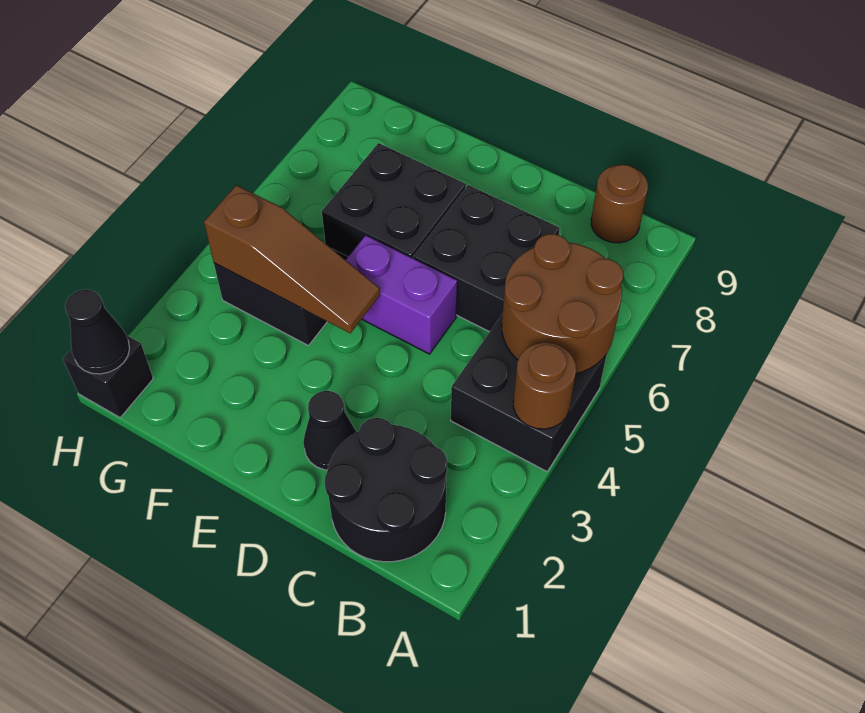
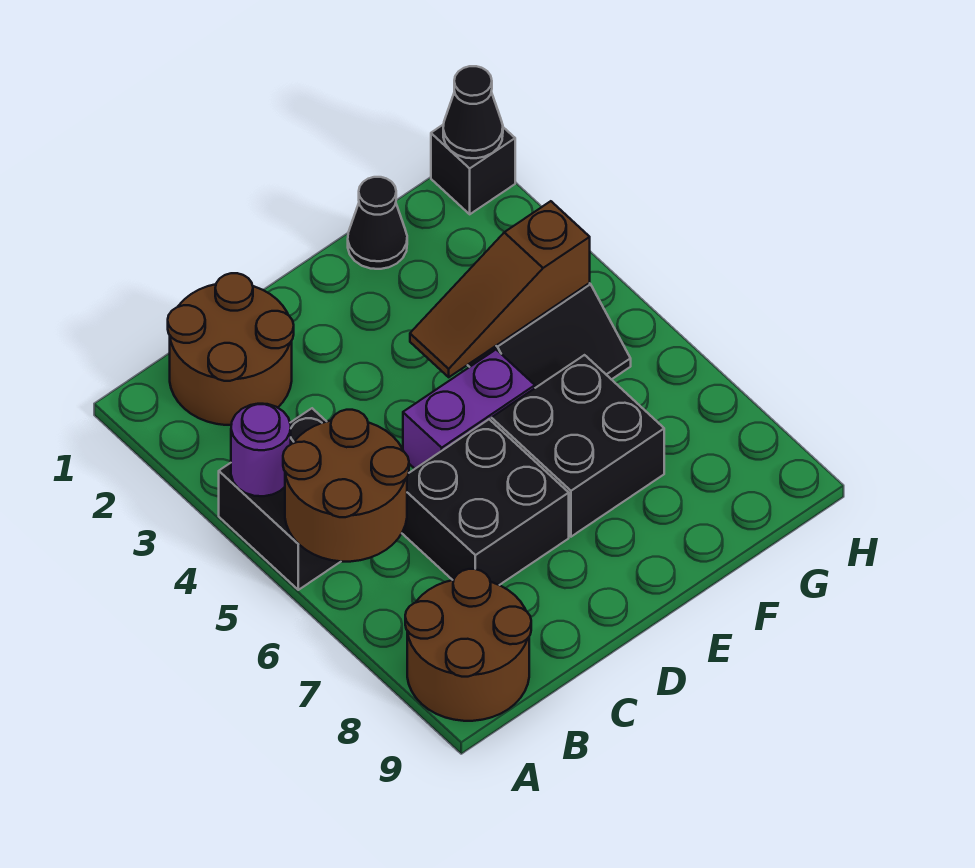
brown 1x1 round brick [513,342,576,429] -> purple 1x1 round brick [231,404,291,496]
black 2x2 round brick [325,418,447,562] -> brown 2x2 round brick [168,273,294,425]
brown 1x1 round brick [591,165,648,243] -> brown 2x2 round brick [405,569,531,721]
black 1x1 cone [303,391,356,470] -> black 1x1 cone moved to [348,177,407,269]

